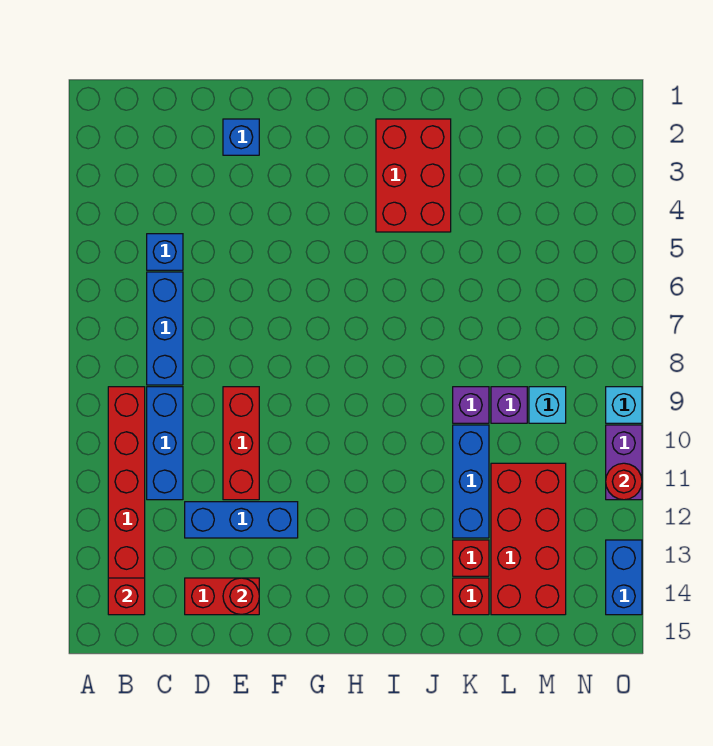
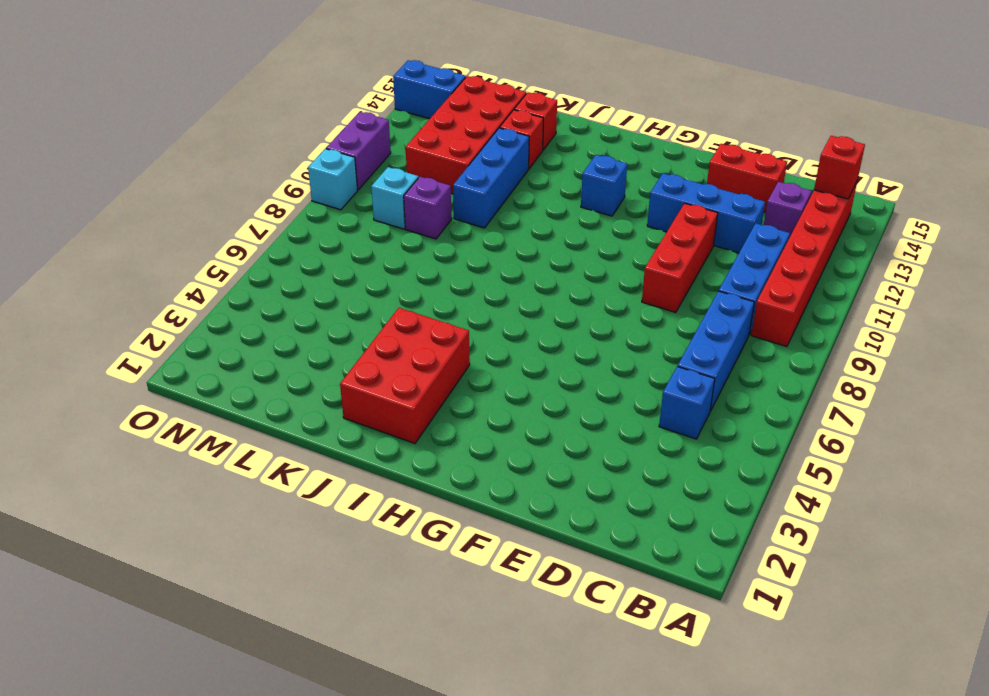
blue 1x1 brick [223,119,259,155] -> blue 1x1 brick moved to [581,155,627,216]
red 1x1 round brick [223,578,259,615] -> none
purple 1x1 brick [453,387,489,423] -> purple 1x1 brick moved to [764,182,812,238]
red 1x1 round brick [606,463,642,500] -> none
blue 1x2 brick [606,540,642,615] -> blue 1x2 brick turned to [393,60,466,119]

